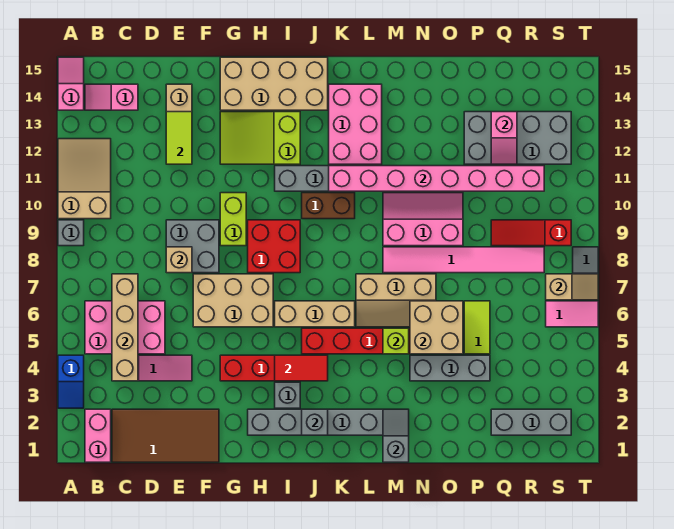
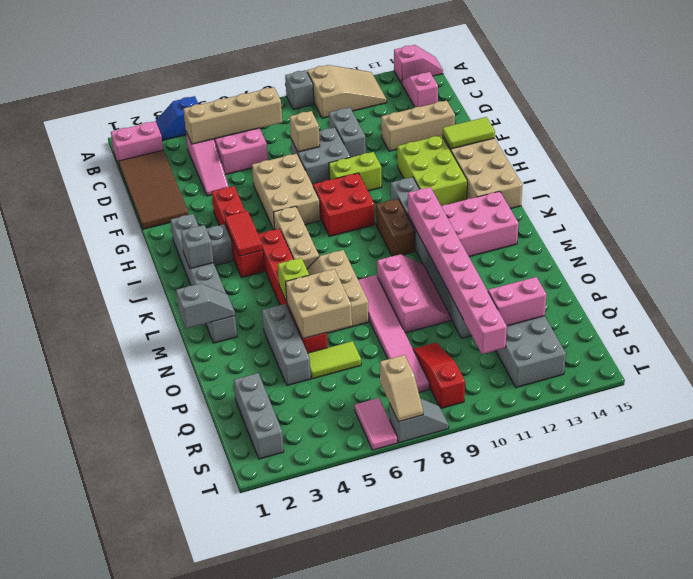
none -> grey 1x2 brick [329,107,366,157]
lime 1x2 tile [166,112,192,164] -> lime 1x2 tile moved to [443,117,495,149]
lime 2x3 slope [220,112,300,164] -> lime 2x3 brick [397,135,467,206]
pink 1x2 slope [491,112,517,164] -> pink 1x2 brick [488,277,547,326]

